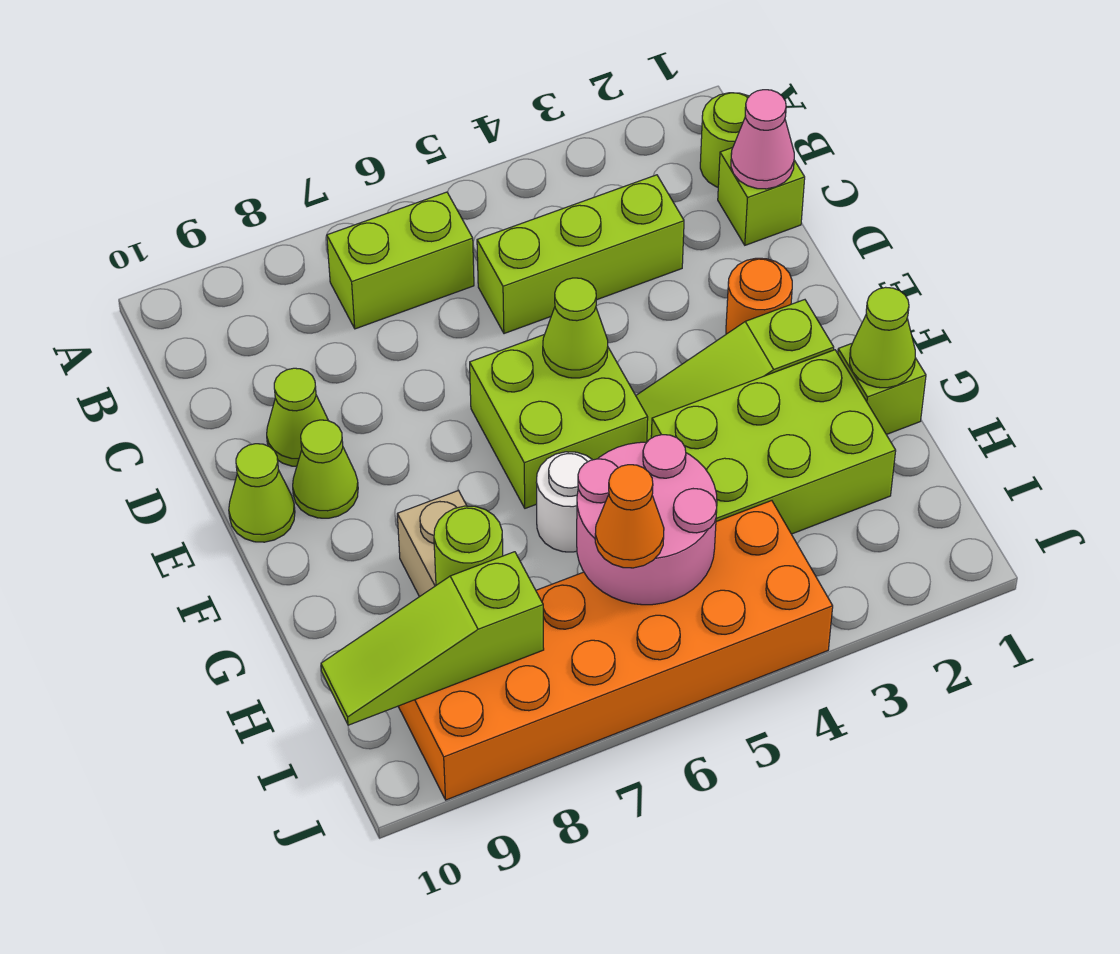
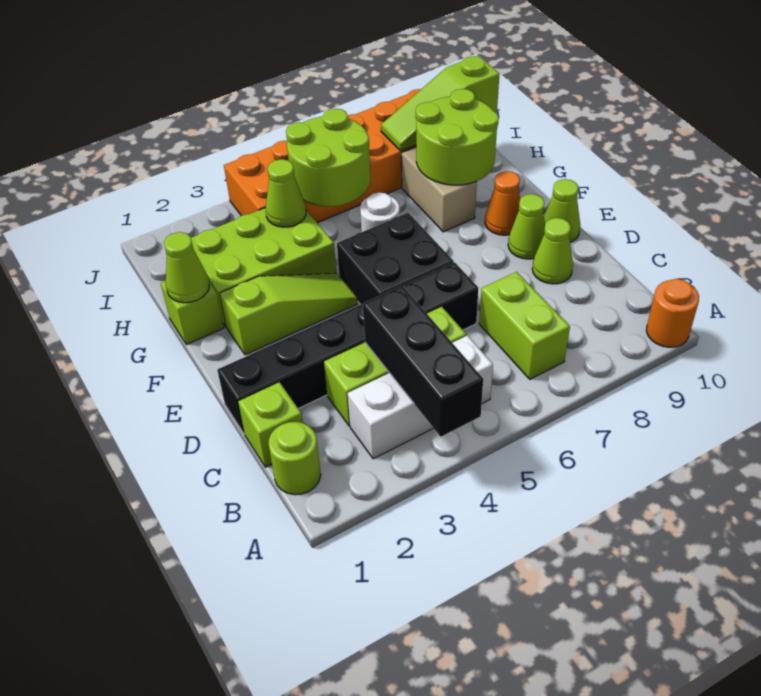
none -> black 1x3 brick [363,286,483,437]
none -> white 1x3 brick [348,336,493,459]
lime 1x2 brick [327,192,474,329] -> lime 1x2 brick turned to [479,272,570,379]
pink 1x1 cone [731,90,794,189] -> none
none -> black 1x6 brick [217,262,478,434]
orange 1x1 round brick [726,258,792,334] -> orange 1x1 round brick moved to [646,279,699,347]
lime 2x2 brick [470,334,648,508] -> black 2x2 brick [337,213,454,305]
lime 1x1 cone [543,278,608,378] -> lime 1x1 cone moved to [266,159,306,227]
pink 2x2 round brick [577,435,717,605] -> lime 2x2 round brick [286,109,371,206]
lime 1x1 round brick [434,506,503,585] -> lime 2x2 round brick [416,89,499,185]
orange 1x1 cone [595,465,664,568] -> orange 1x1 cone moved to [485,171,520,235]
lime 1x3 slope [321,552,544,725] -> lime 1x3 slope turned to [381,56,499,151]

